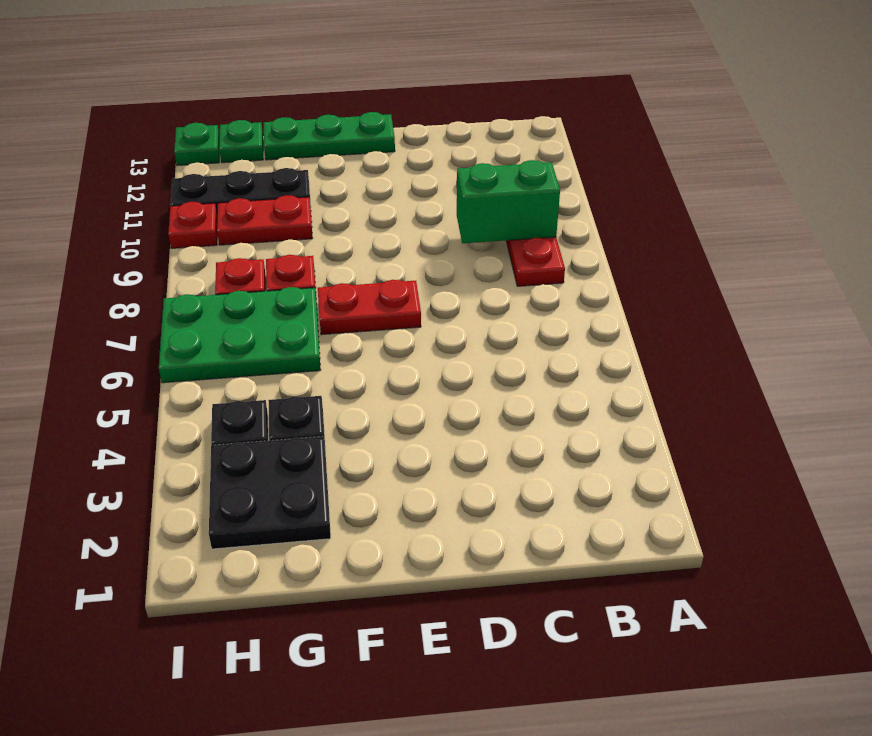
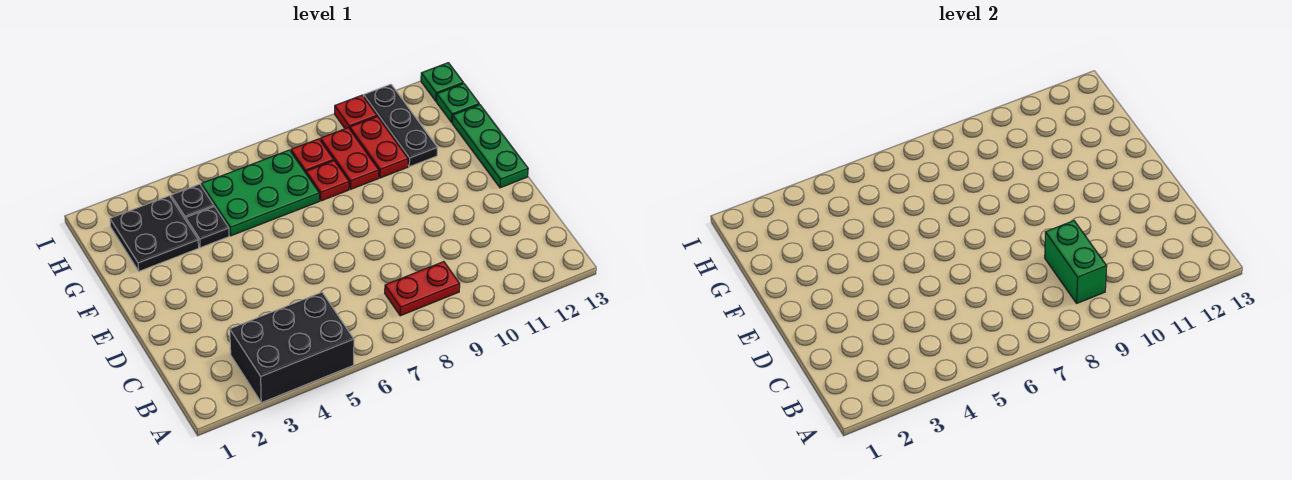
none -> black 2x3 brick [230,292,354,403]
red 1x2 plate [318,280,421,335] -> red 1x2 plate moved to [321,128,379,189]
green 2x3 plate [159,287,321,383] -> green 2x3 plate turned to [201,150,319,236]

